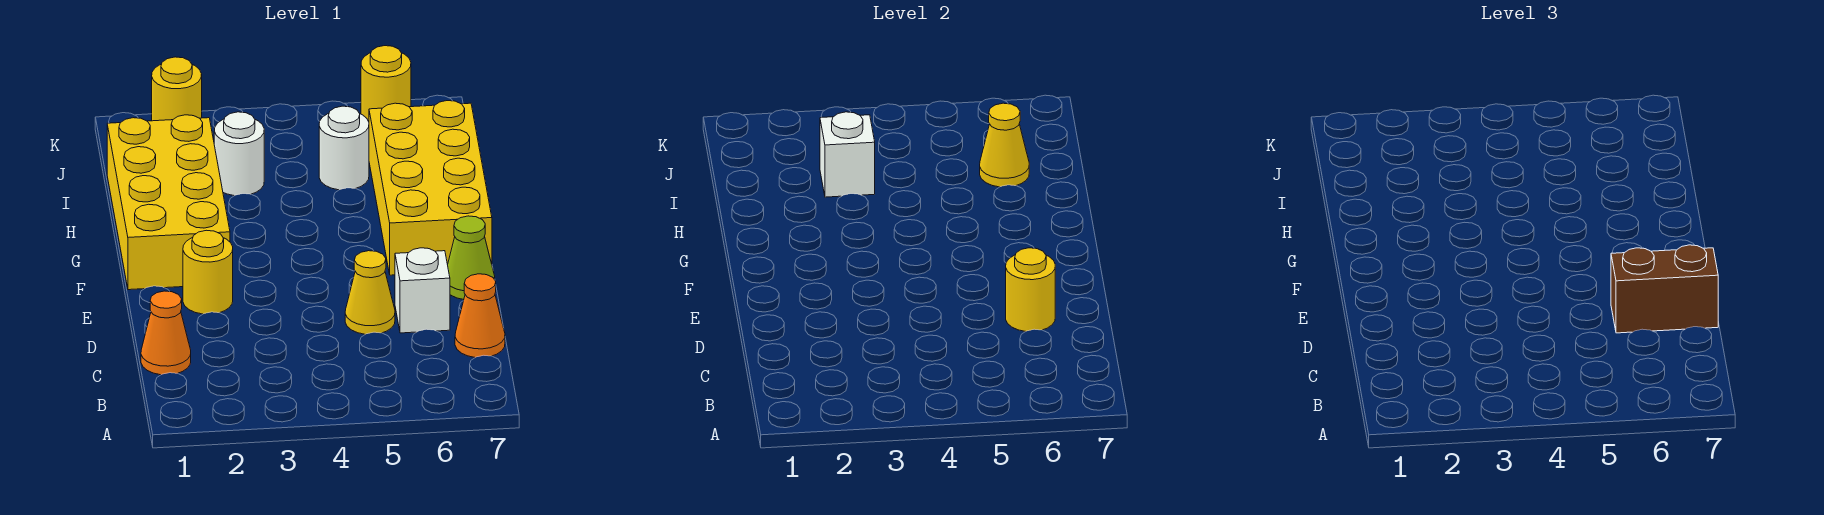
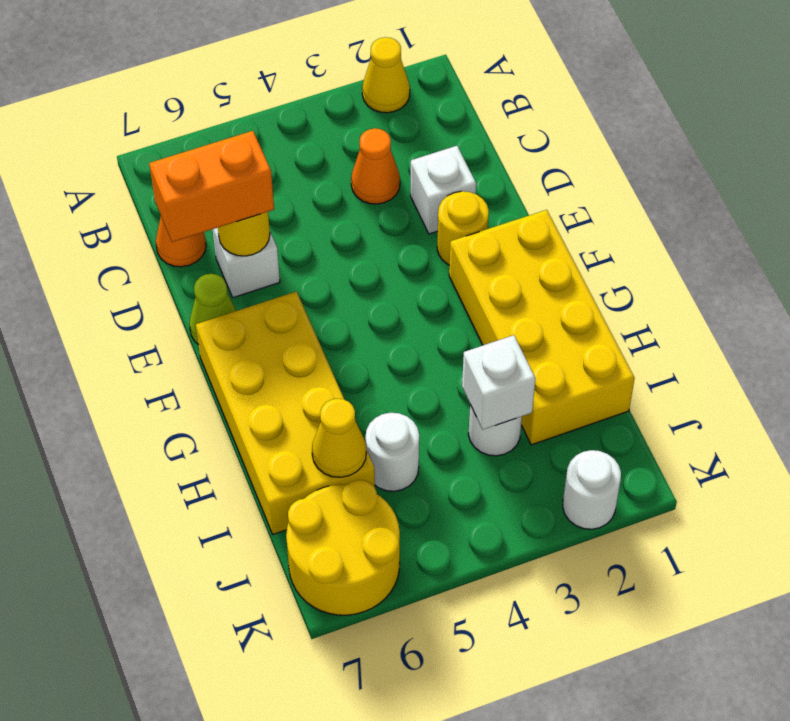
orange 1x1 cone [141,291,191,375] -> orange 1x1 cone moved to [351,128,400,204]
none -> white 1x1 brick [410,146,476,234]
yellow 1x1 cone [345,251,395,334] -> yellow 1x1 cone moved to [362,37,410,113]
brown 1x2 brick [1611,245,1718,333] -> orange 1x2 brick [149,131,274,242]
yellow 1x1 round brick [152,57,202,121] -> white 1x1 round brick [563,450,621,529]
yellow 1x1 round brick [361,46,411,122] -> yellow 2x2 round brick [286,480,400,615]

